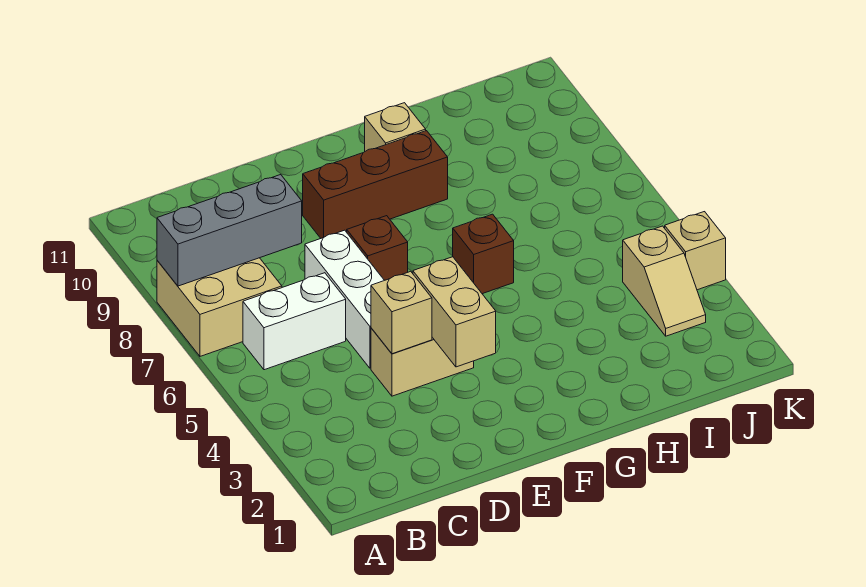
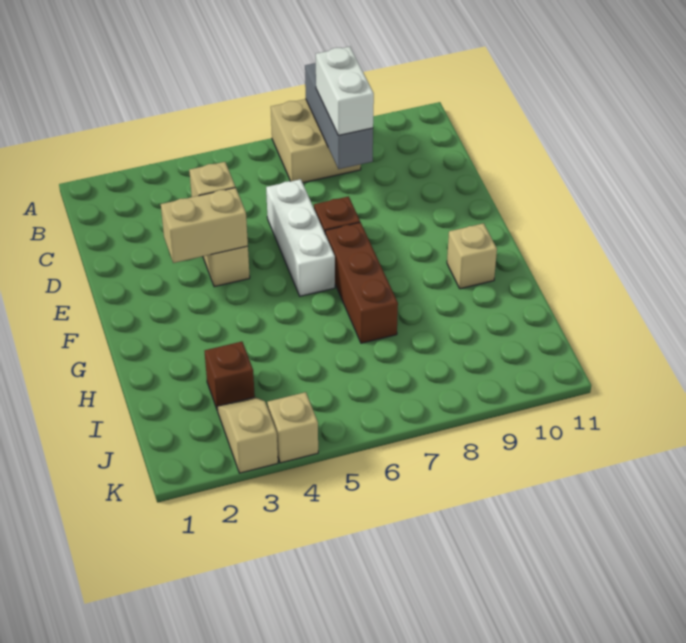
white 1x2 brick [243,273,346,370] -> white 1x2 brick moved to [316,47,374,135]
white 1x3 brick [305,230,384,368] -> white 1x3 brick turned to [266,179,335,296]
brown 1x3 brick [303,131,448,238] -> brown 1x3 brick moved to [325,222,398,343]
brown 1x1 brick [453,214,514,294] -> brown 1x1 brick moved to [205,342,255,410]
tan 1x2 slope [623,226,706,336] -> tan 1x2 slope turned to [217,397,278,473]

